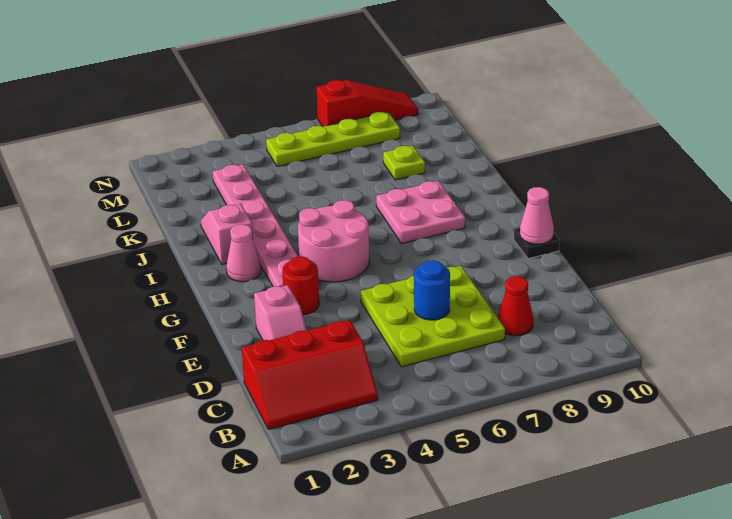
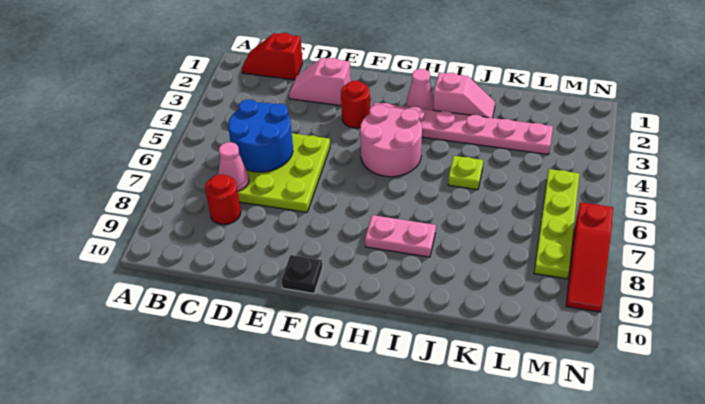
red 2x3 slope [242,320,378,429] -> red 1x2 slope [242,33,303,80]
red 1x1 cone [498,276,533,336] -> red 1x1 round brick [205,174,241,224]
blue 1x1 round brick [414,260,450,320] -> blue 2x2 round brick [228,99,293,172]
pink 1x1 cone [520,187,554,244] -> pink 1x1 cone moved to [218,142,249,191]
pink 2x2 plate [376,181,465,244] -> pink 1x2 plate [365,215,436,257]
lime 1x1 plate [383,146,425,180] -> lime 1x1 plate moved to [448,156,483,190]

